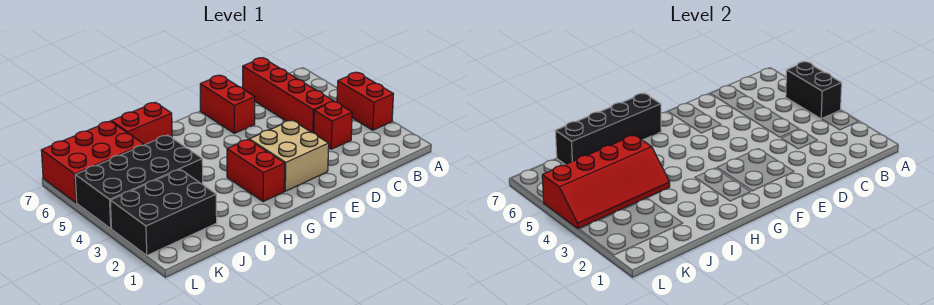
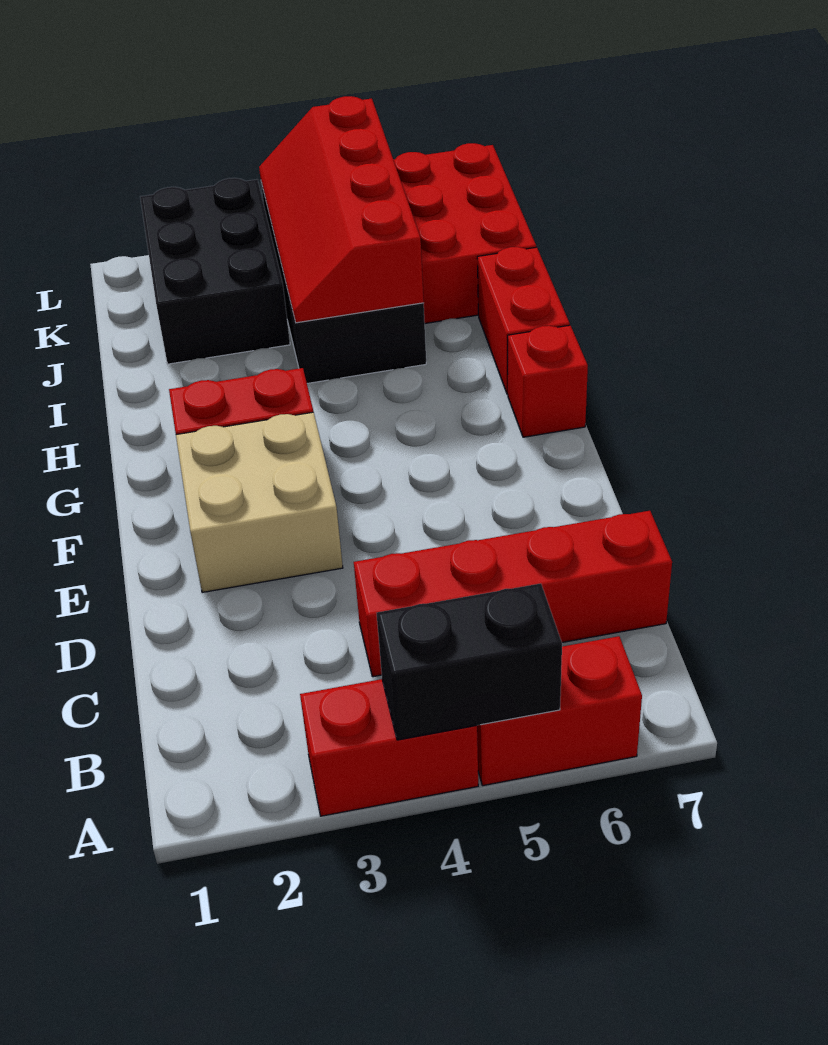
red 1x1 brick [314,102,352,149] -> red 1x1 brick moved to [508,325,588,437]
red 1x2 brick [200,75,255,133] -> red 1x2 brick moved to [477,636,642,786]
black 1x4 brick [555,93,661,165] -> none

